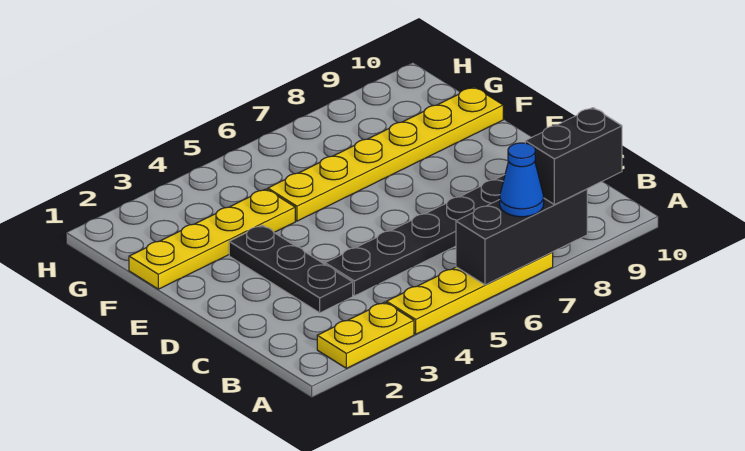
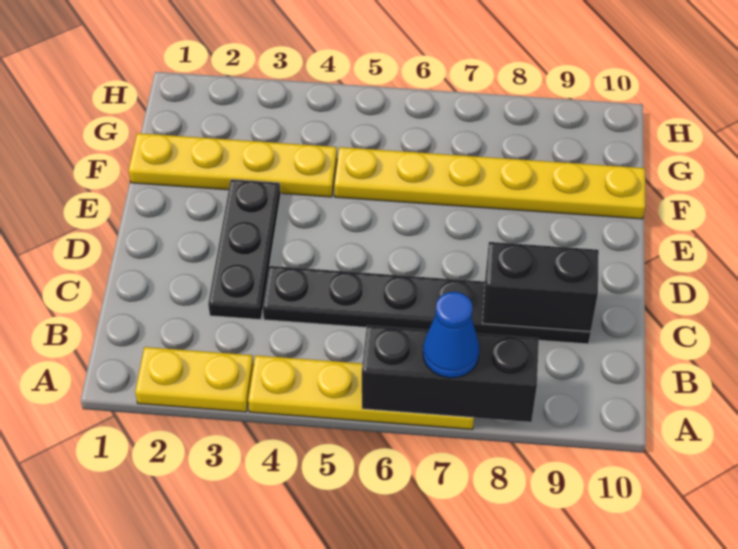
black 1x2 brick [525,108,622,205] -> black 1x2 brick moved to [483,242,599,332]

